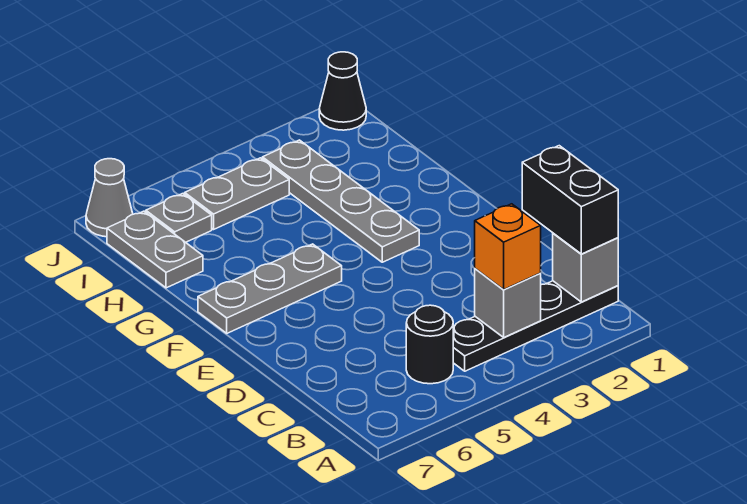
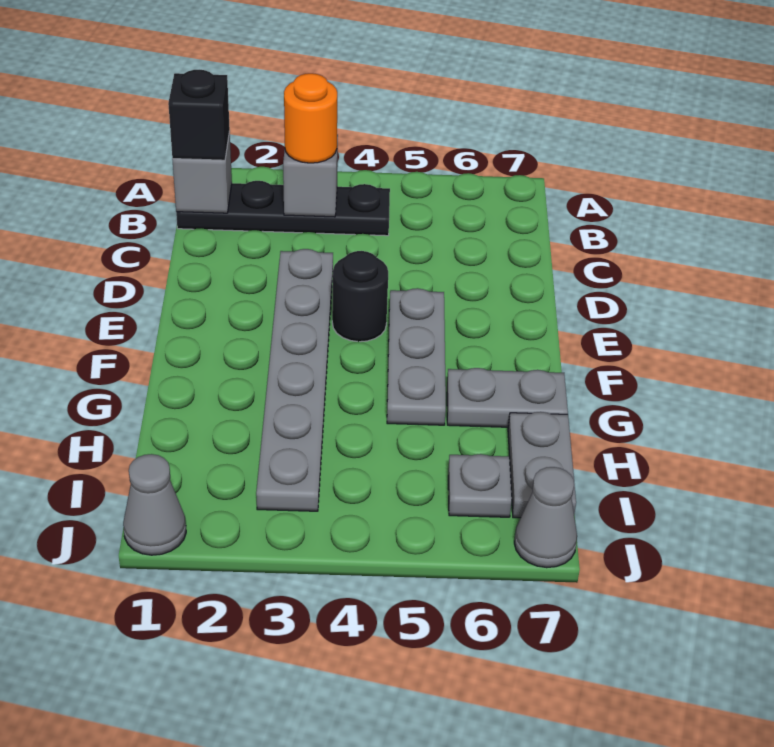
black 1x2 brick [522,146,618,254] -> black 1x1 brick [168,70,230,160]
orange 1x1 brick [475,204,541,289] -> orange 1x1 round brick [284,73,337,163]
black 1x1 round brick [406,305,453,384] -> black 1x1 round brick moved to [332,251,388,342]
grey 1x4 plate [262,140,419,262] -> grey 1x6 plate [256,249,333,511]
grey 1x3 plate [198,244,342,333] -> grey 1x3 plate turned to [387,288,446,425]
grey 1x2 plate [185,158,289,229] -> grey 1x2 plate moved to [447,368,568,427]
black 1x1 cone [319,52,366,130] -> grey 1x1 cone [123,454,186,555]

